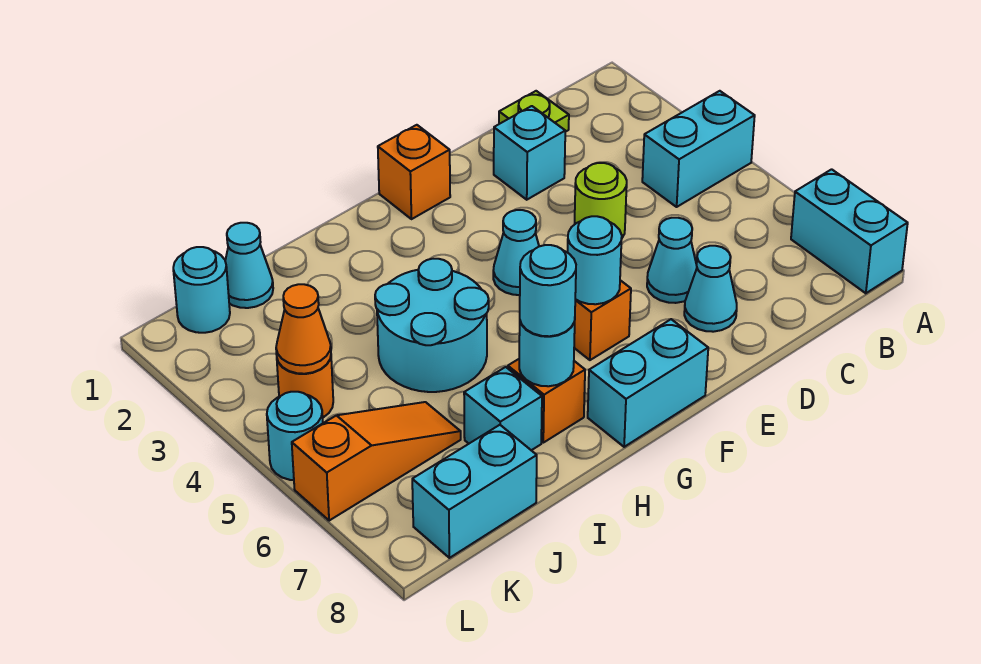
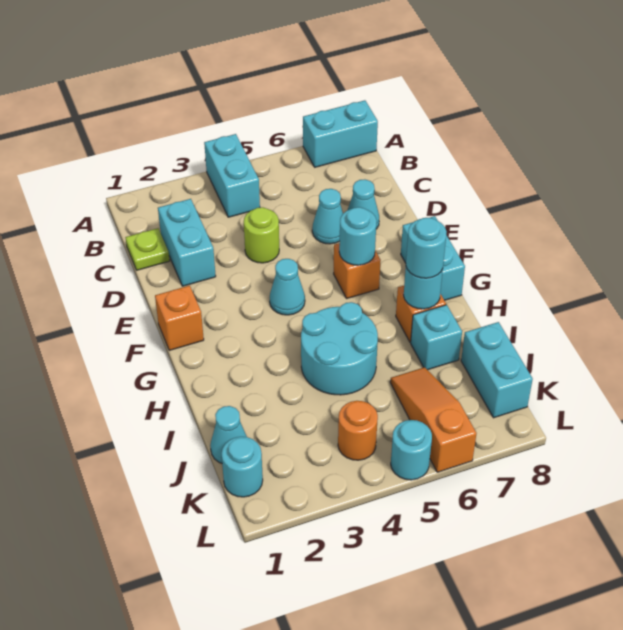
cyan 1x1 brick [494,106,565,200] -> cyan 1x2 brick [158,199,216,286]
orange 1x1 cone [276,284,331,374] -> none

